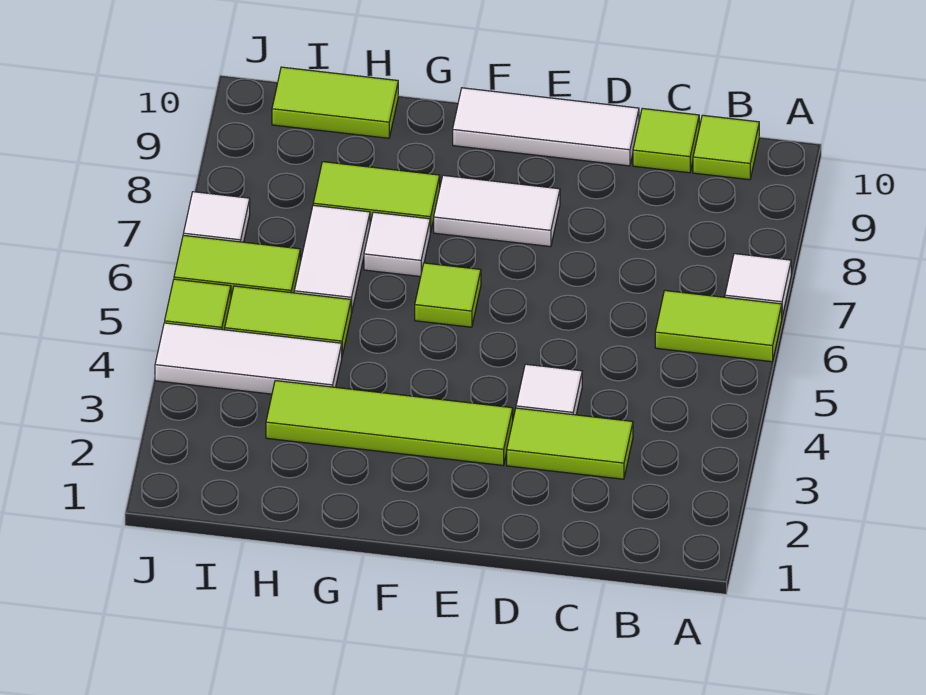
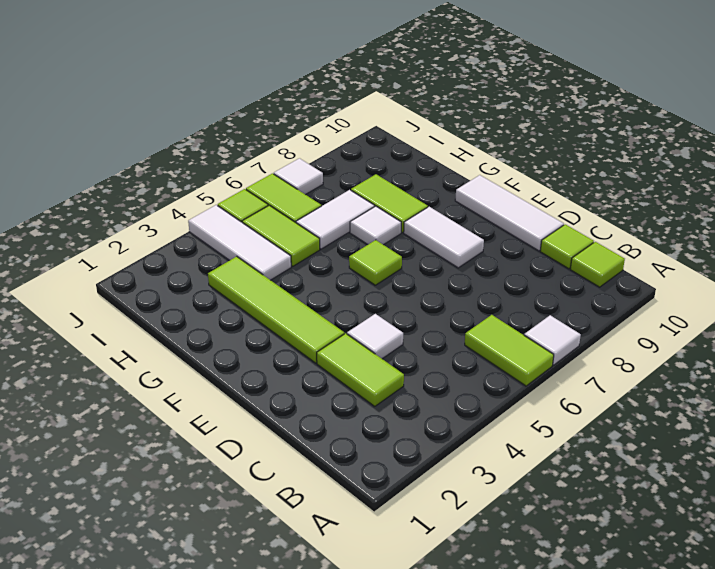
lime 1x2 tile [272,67,398,138] -> none

